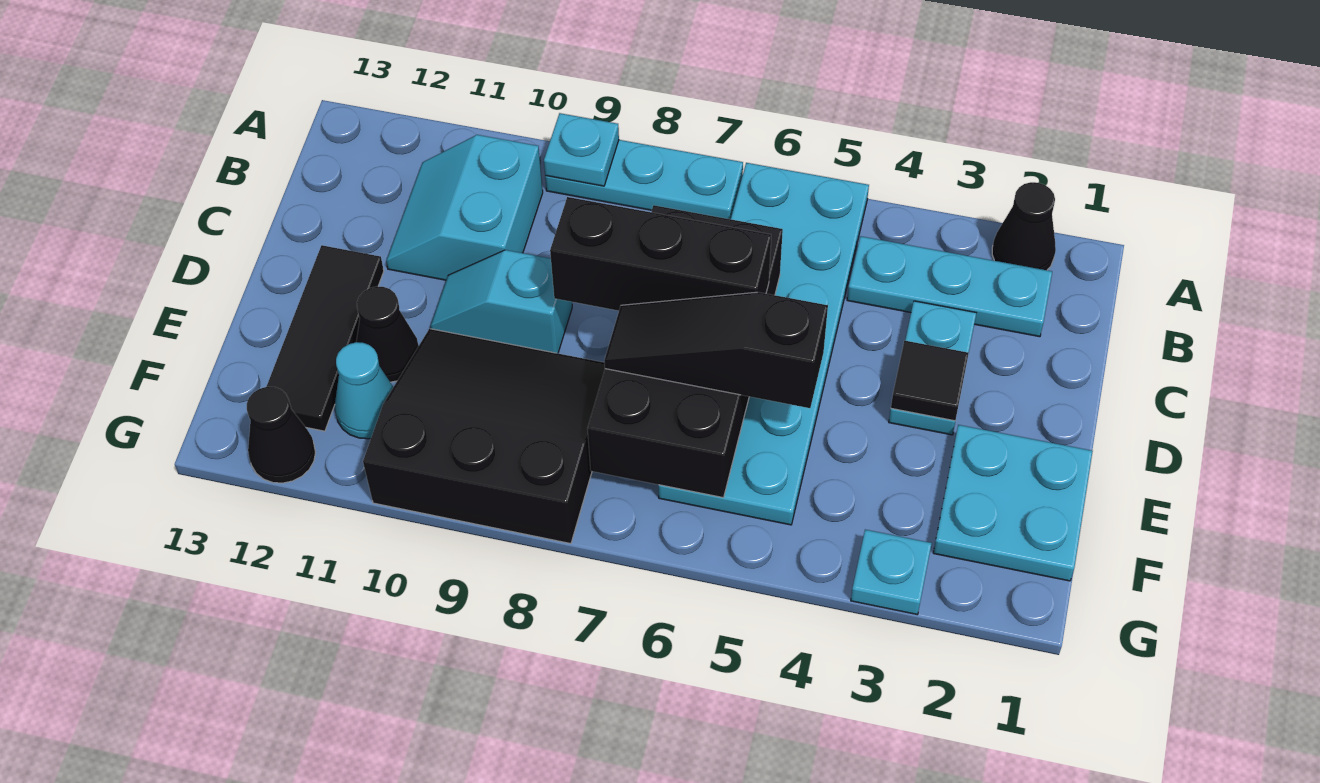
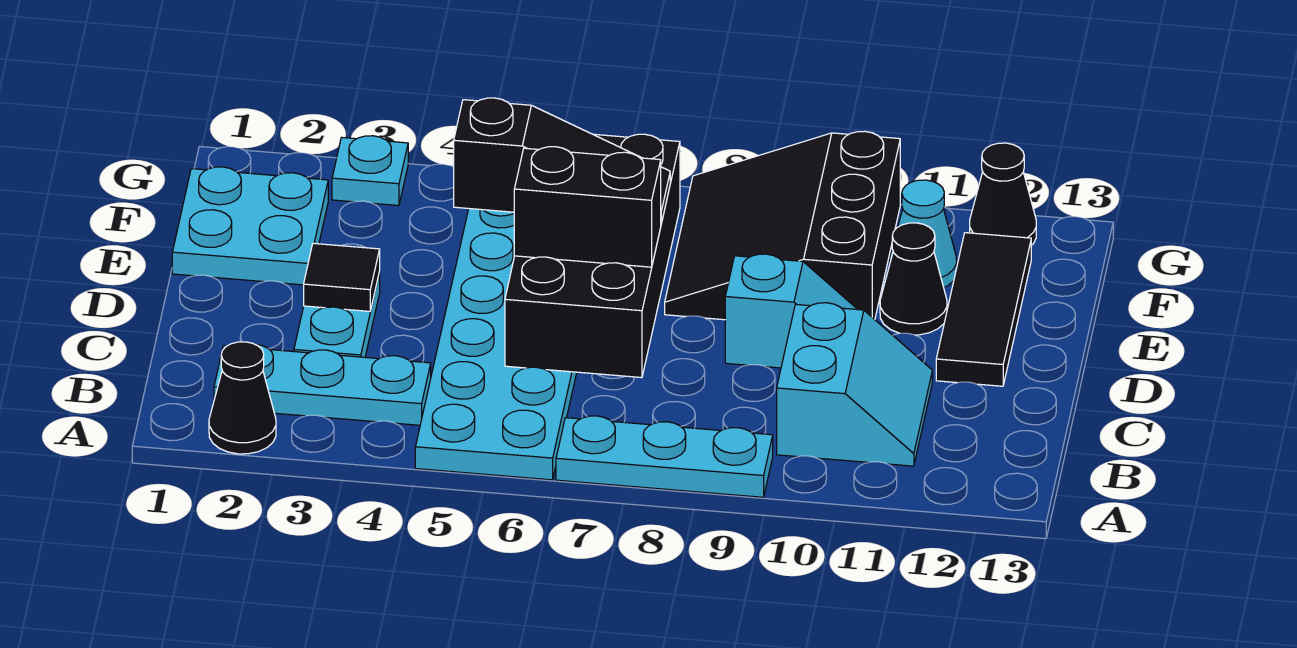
cyan 1x1 plate [544,113,619,186] -> none
black 1x3 brick [550,197,771,311] -> black 1x2 brick [514,147,661,267]
black 3x3 slope [363,329,605,544] -> black 3x3 slope turned to [665,131,900,320]

